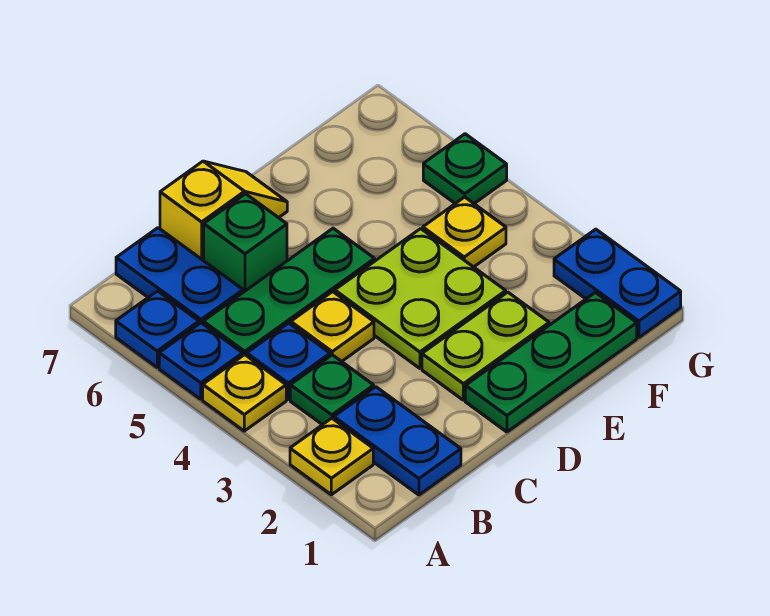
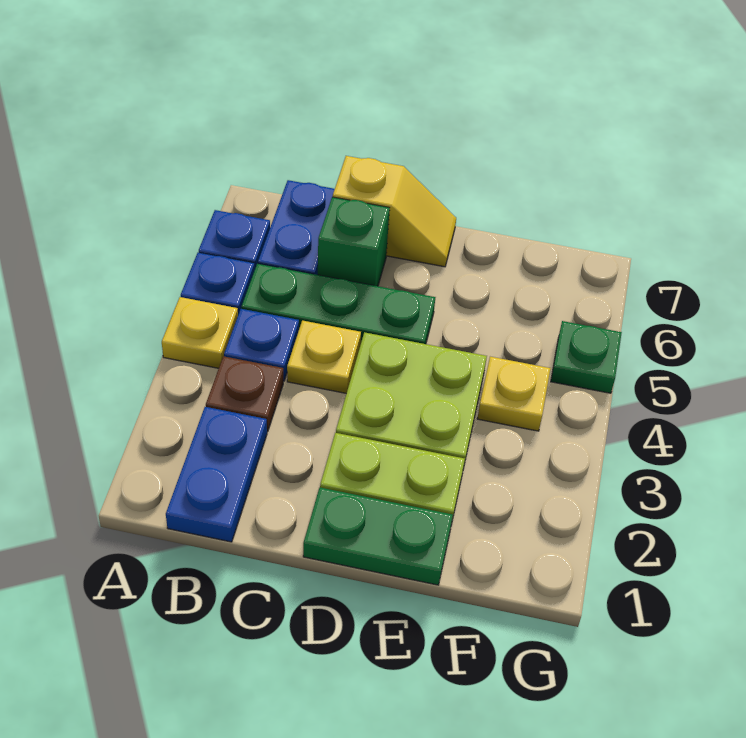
yellow 1x1 plate [290,418,373,495] -> none
green 1x1 plate [290,355,374,425] -> brown 1x1 plate [206,356,283,432]
green 1x3 plate [465,293,637,432] -> green 1x2 plate [303,488,453,585]
blue 1x2 plate [554,229,681,337] -> none

